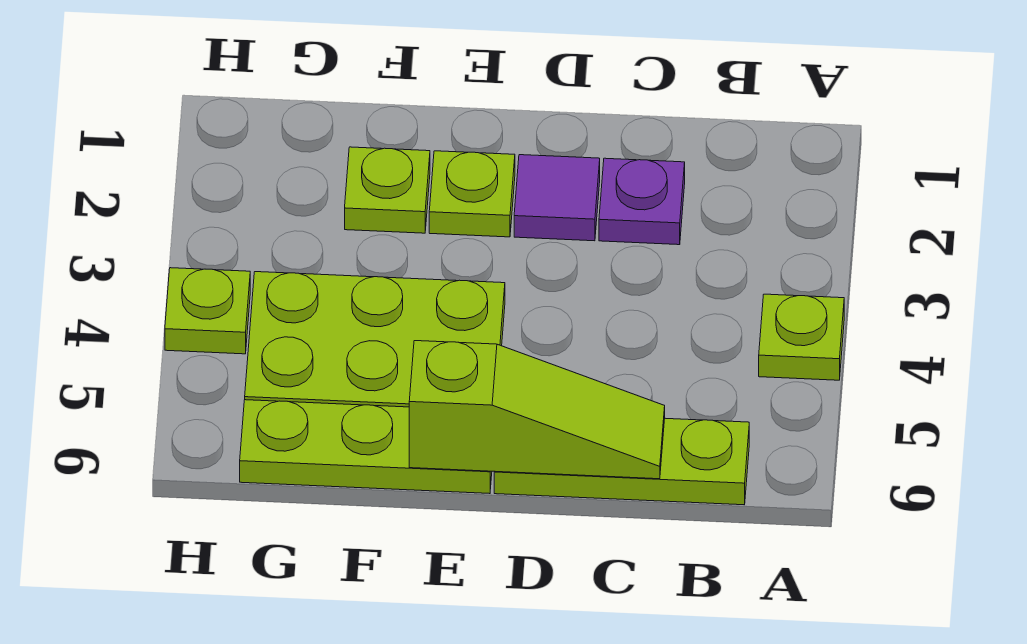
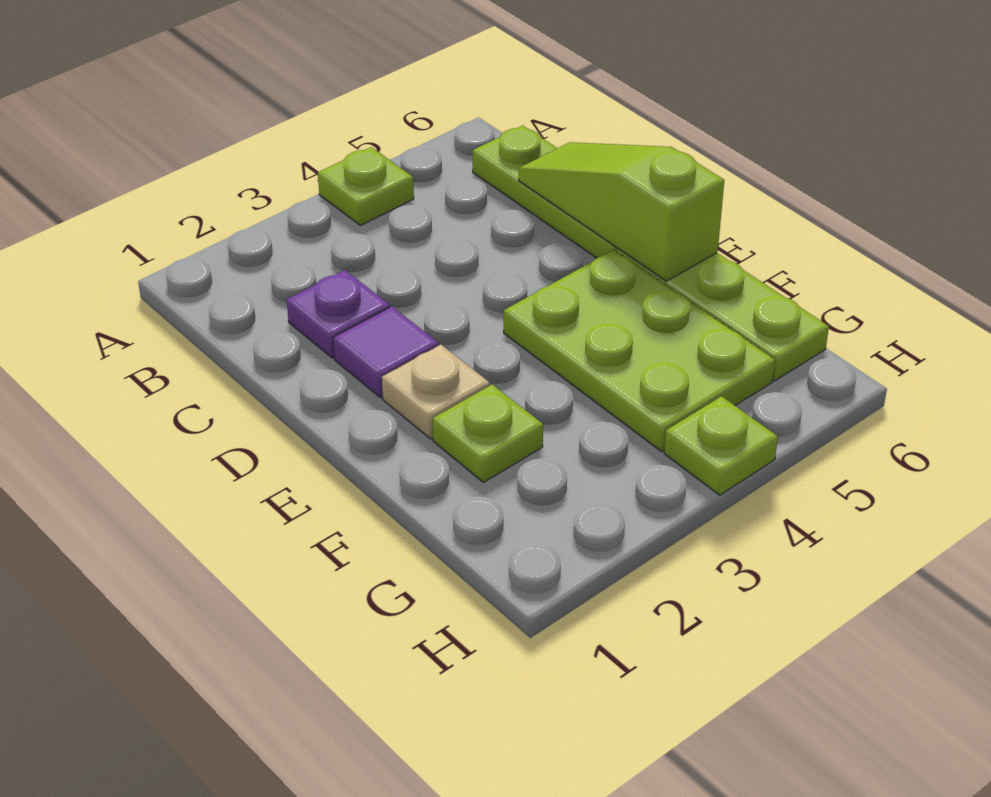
lime 1x1 plate [429,151,515,237] -> tan 1x1 plate [382,345,490,439]

